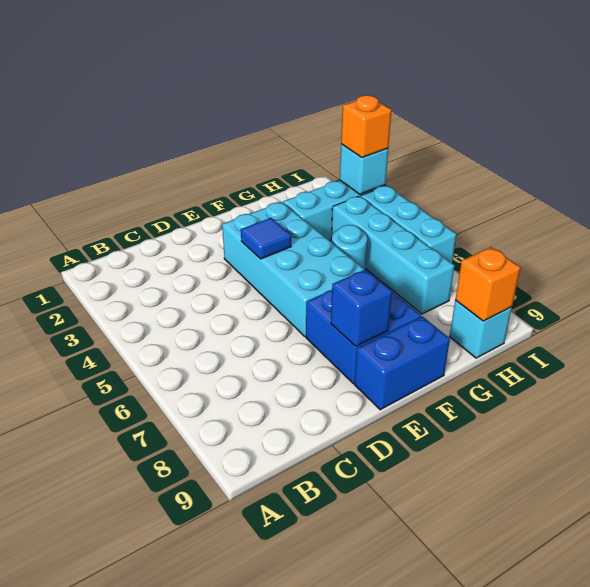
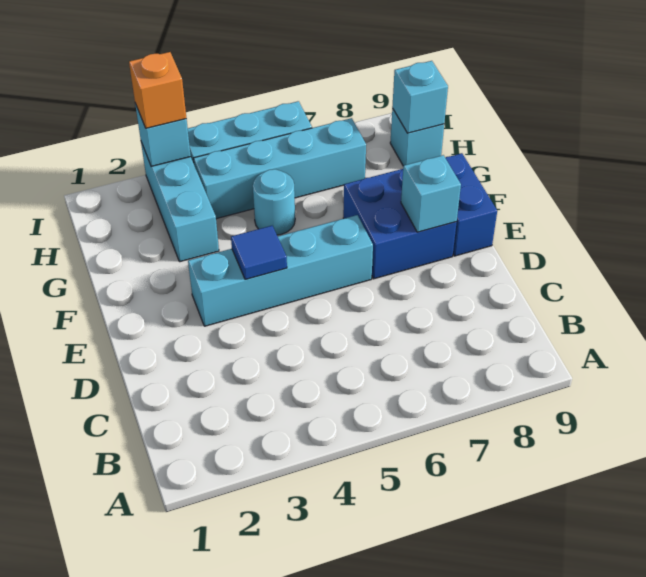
cyan 2x4 brick [222,202,365,337] -> cyan 1x4 brick [188,215,373,326]
blue 1x1 brick [331,269,392,346] -> cyan 1x1 brick [401,155,461,232]
orange 1x1 brick [455,247,521,321] -> cyan 1x1 brick [392,61,448,133]

